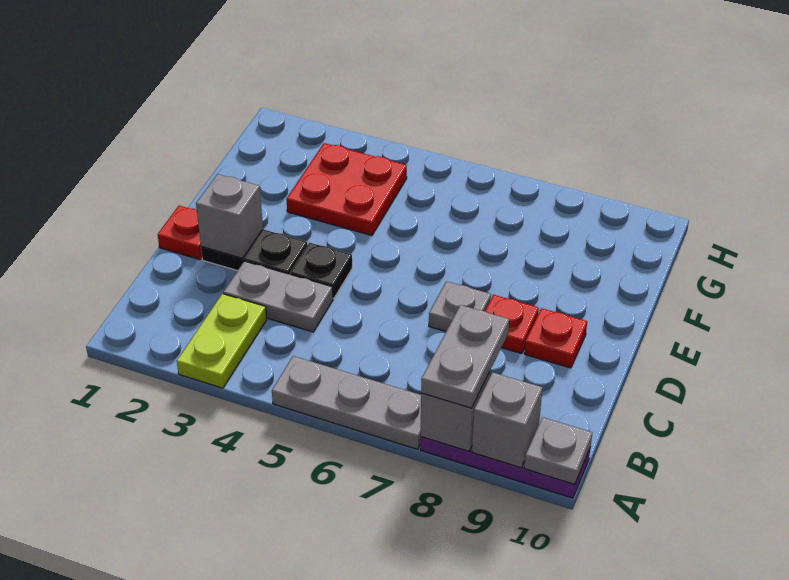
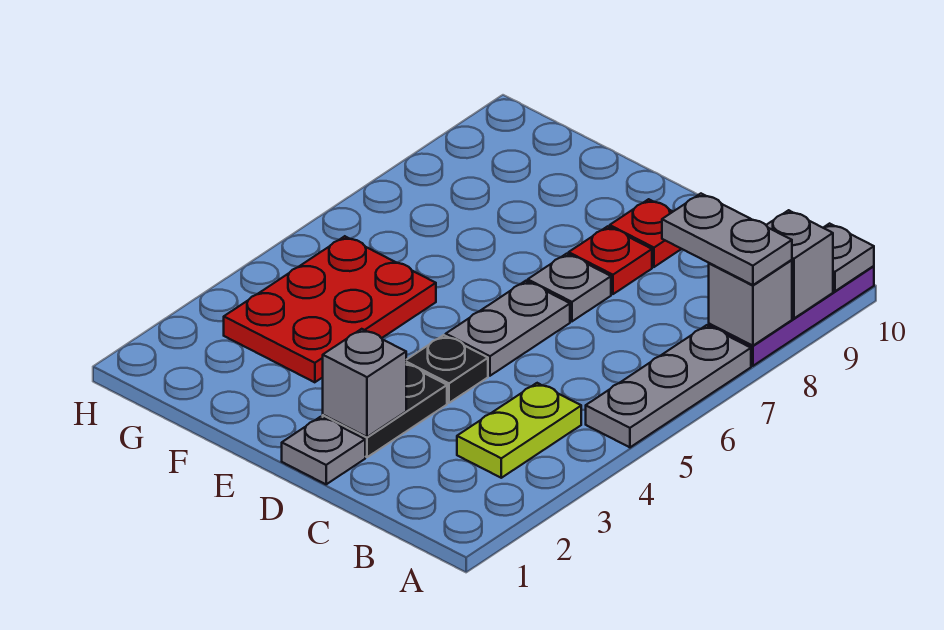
lime 1x2 plate [177,294,267,388] -> lime 1x2 plate turned to [457,383,581,478]
grey 1x2 plate [223,261,333,332] -> grey 1x2 plate moved to [446,281,570,376]
red 1x1 plate [158,206,202,260] -> grey 1x1 plate [282,417,365,484]
red 2x2 plate [286,143,407,236] -> red 2x3 plate [224,236,436,382]

